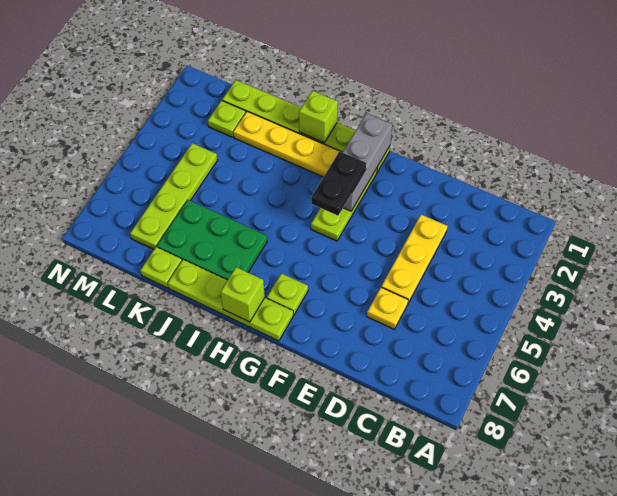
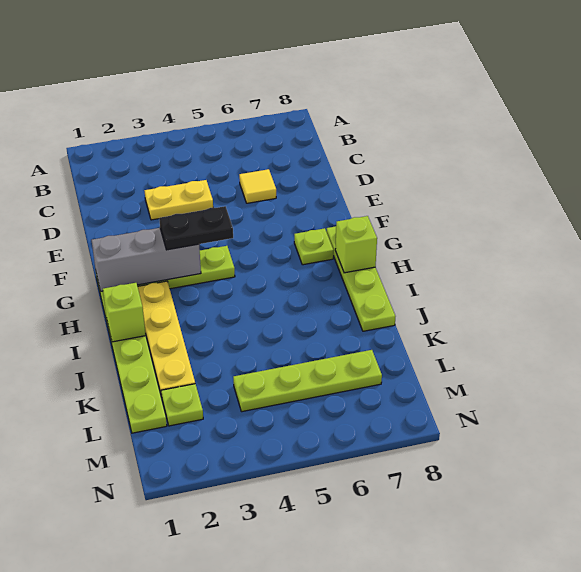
yellow 1x3 plate [381,215,448,303] -> yellow 1x2 plate [144,180,213,220]
yellow 1x1 plate [367,287,408,329] -> yellow 1x1 tile [239,169,276,203]
green 2x3 plate [157,200,267,280] -> none
lime 1x1 plate [140,247,182,288] -> none

